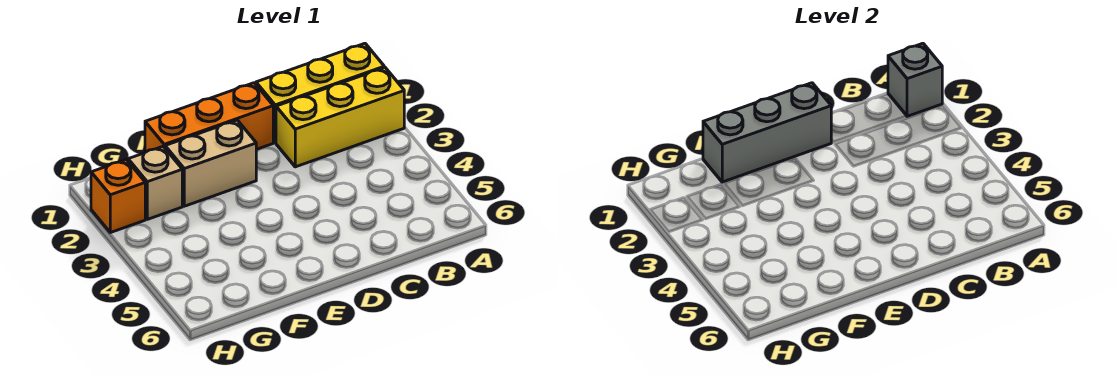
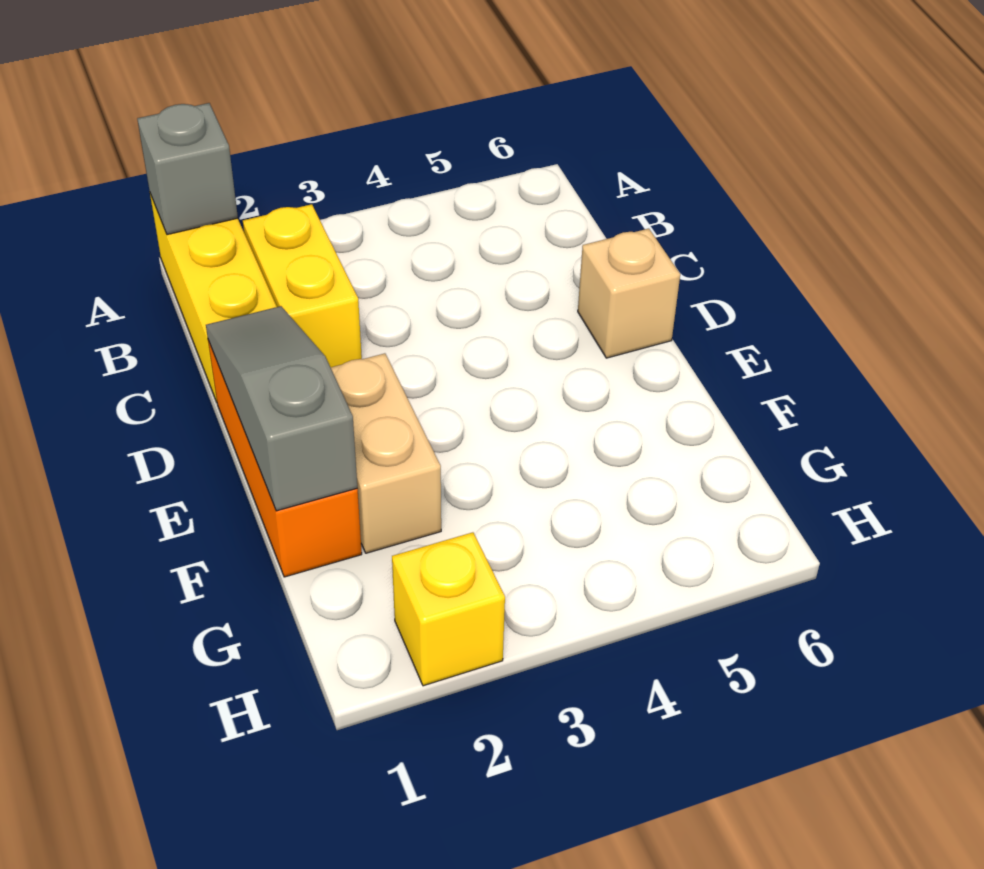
yellow 1x3 brick [276,68,404,167] -> yellow 1x2 brick [243,204,362,367]
grey 1x3 brick [703,83,831,182] -> grey 1x3 slope [206,306,357,511]
tan 1x1 brick [128,146,182,219] -> tan 1x1 brick moved to [578,229,680,358]
orange 1x1 brick [91,160,145,233] -> yellow 1x1 brick [392,532,505,686]

